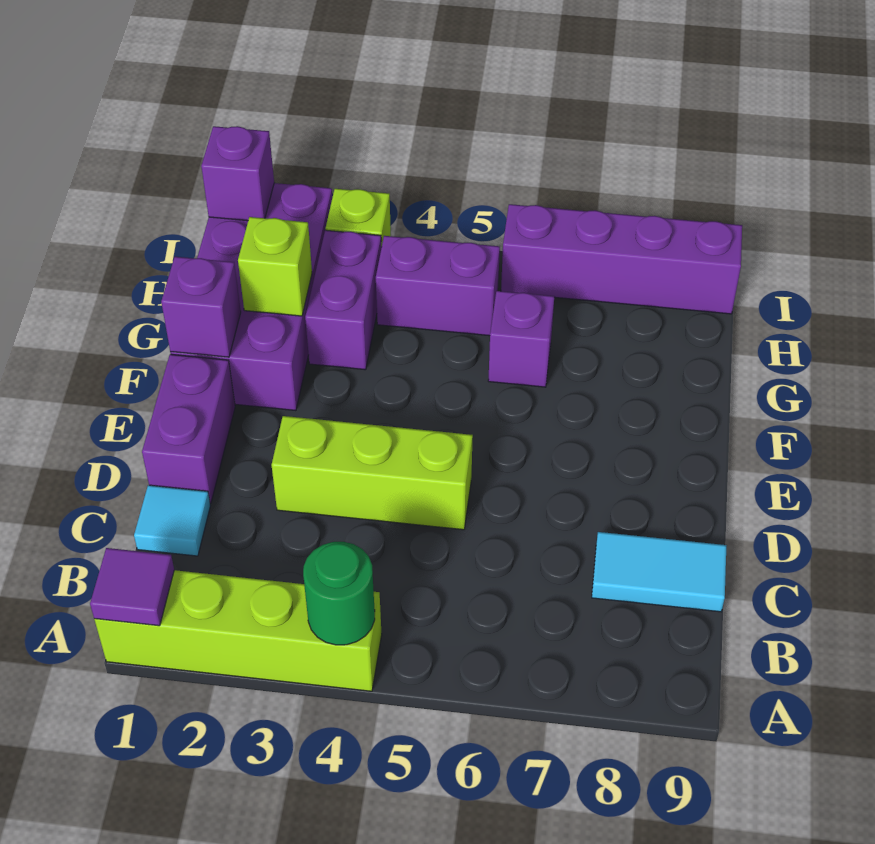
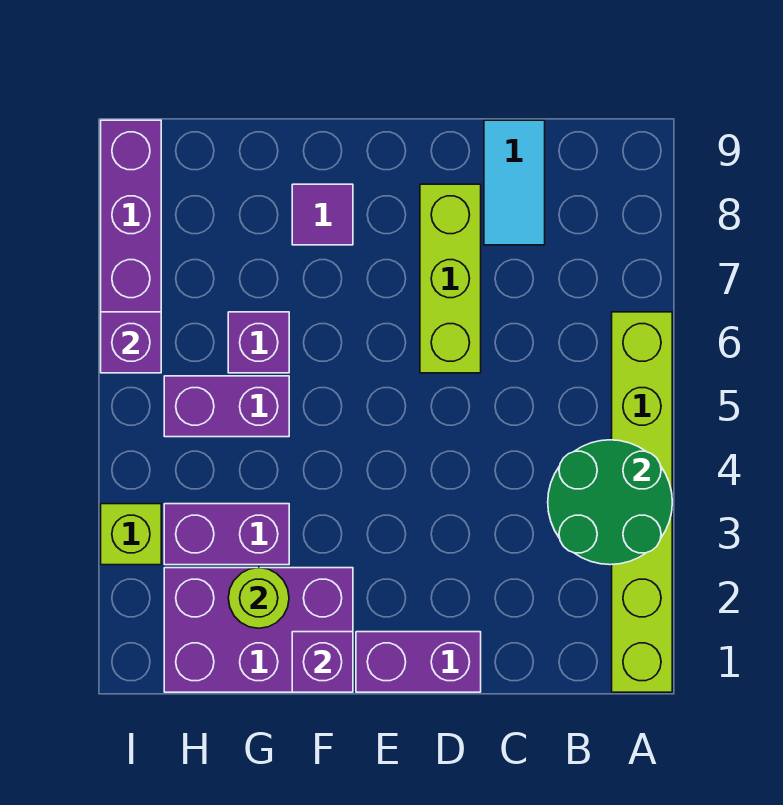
lime 1x4 brick [94,570,382,691] -> lime 1x6 brick [612,312,672,692]
purple 1x1 tile [90,548,174,626] -> purple 1x1 tile moved to [292,184,353,245]
green 1x1 round brick [303,542,375,645] -> green 2x2 round brick [548,440,672,565]
cyan 1x1 tile [134,485,210,556] -> none
lime 1x3 brick [272,416,473,530] -> lime 1x3 brick moved to [420,184,481,373]
purple 2x4 brick [170,183,332,411] -> purple 2x3 brick [164,568,353,692]
lime 1x1 brick [238,217,312,316] -> lime 1x1 round brick [228,568,289,628]
purple 1x2 brick [376,236,500,336] -> purple 1x2 brick turned to [164,376,289,437]
purple 1x1 brick [201,126,274,221] -> purple 1x1 brick moved to [101,312,161,373]

